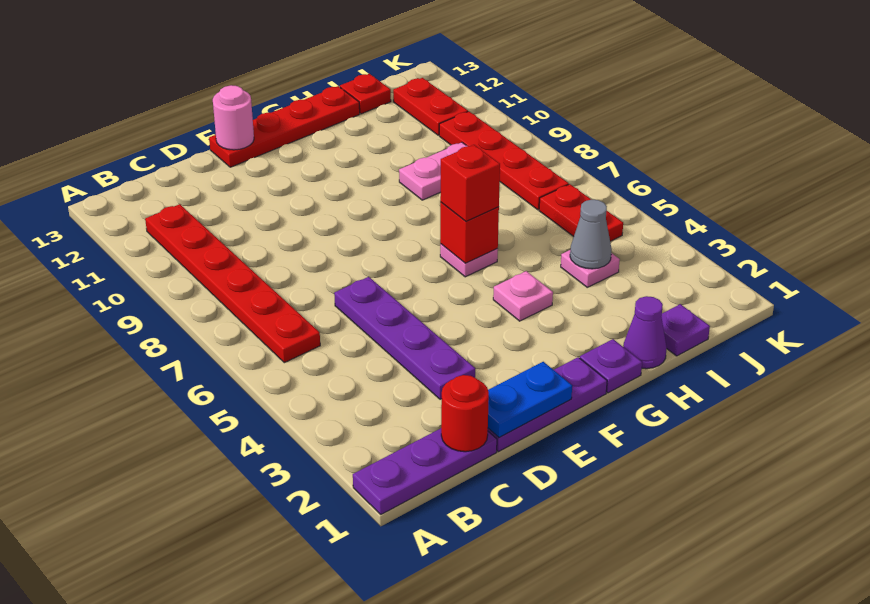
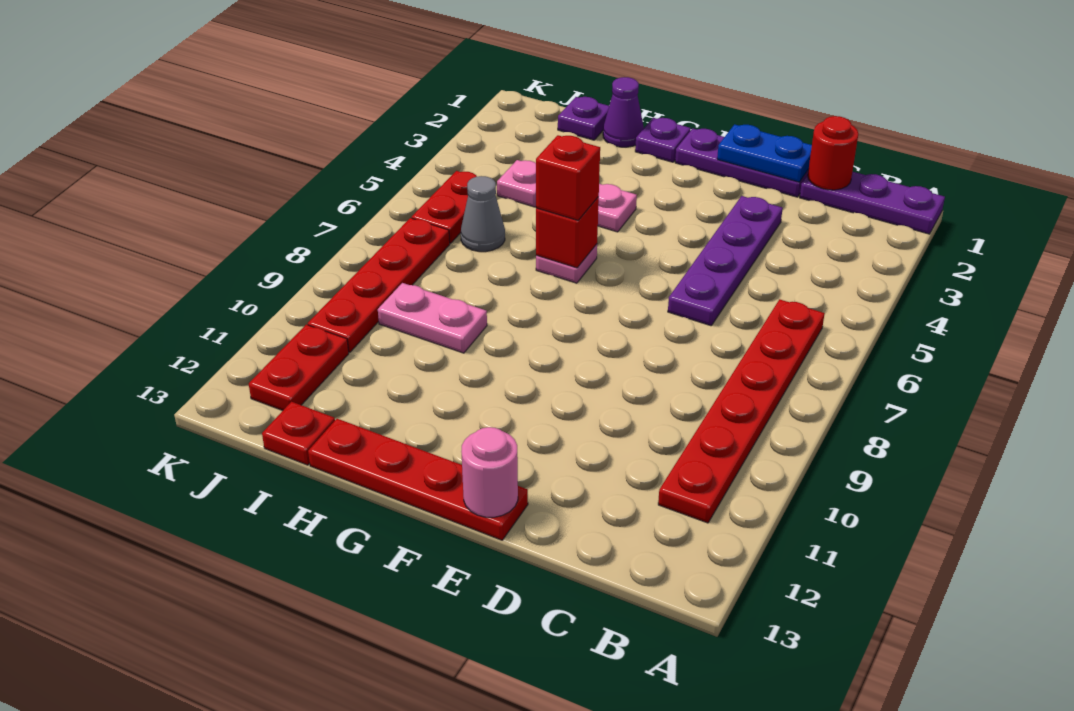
grey 1x1 cone [570,200,612,269] -> grey 1x1 cone moved to [461,176,505,252]

